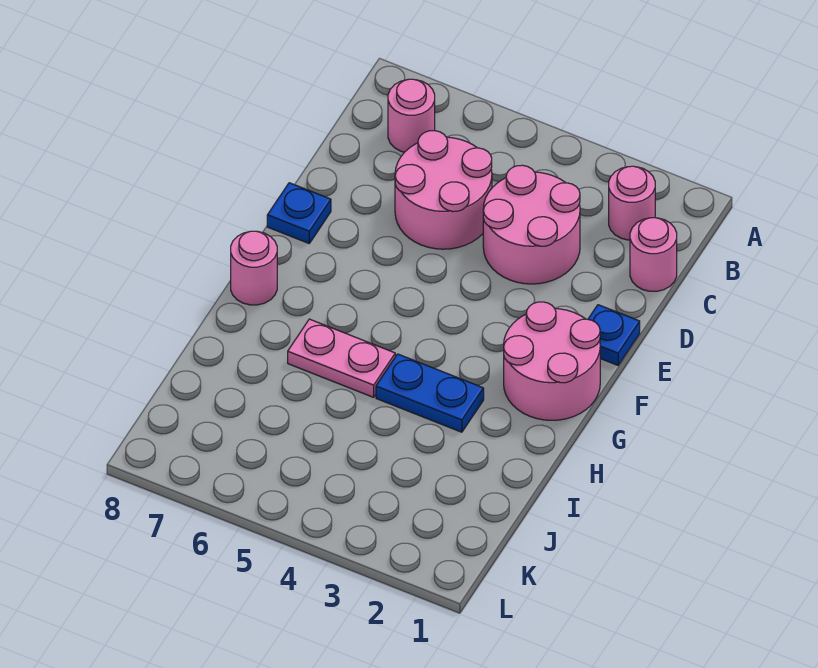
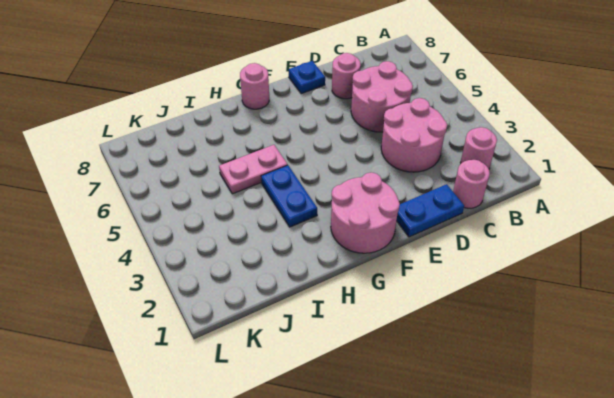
pink 1x1 round brick [388,79,435,152] -> pink 1x1 round brick moved to [332,53,361,99]
blue 1x1 plate [588,305,640,365] -> blue 1x2 plate [397,184,464,237]
pink 1x2 plate [288,319,395,397] -> pink 1x2 plate turned to [219,145,288,194]

